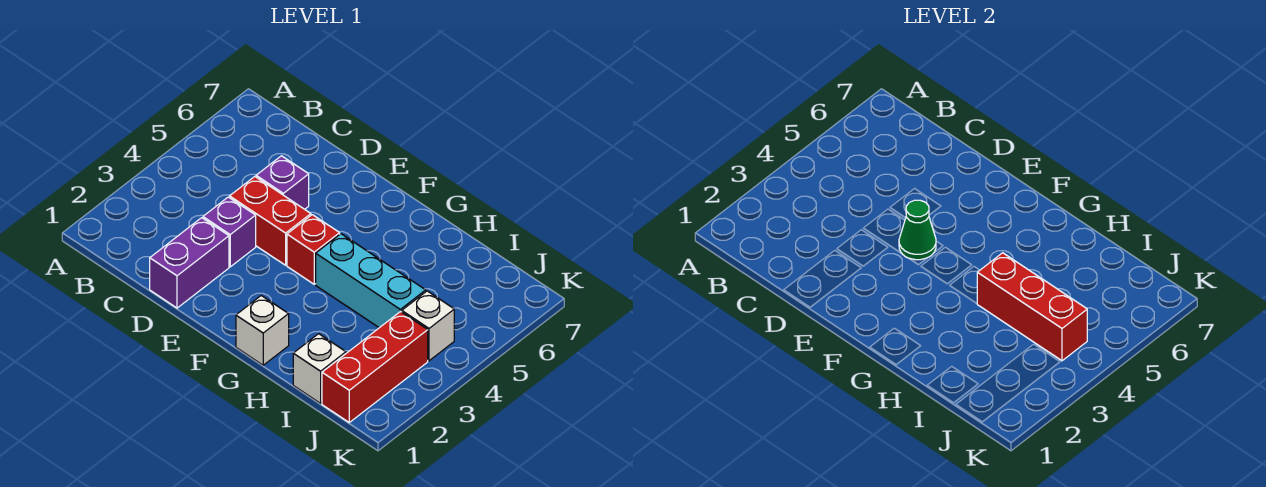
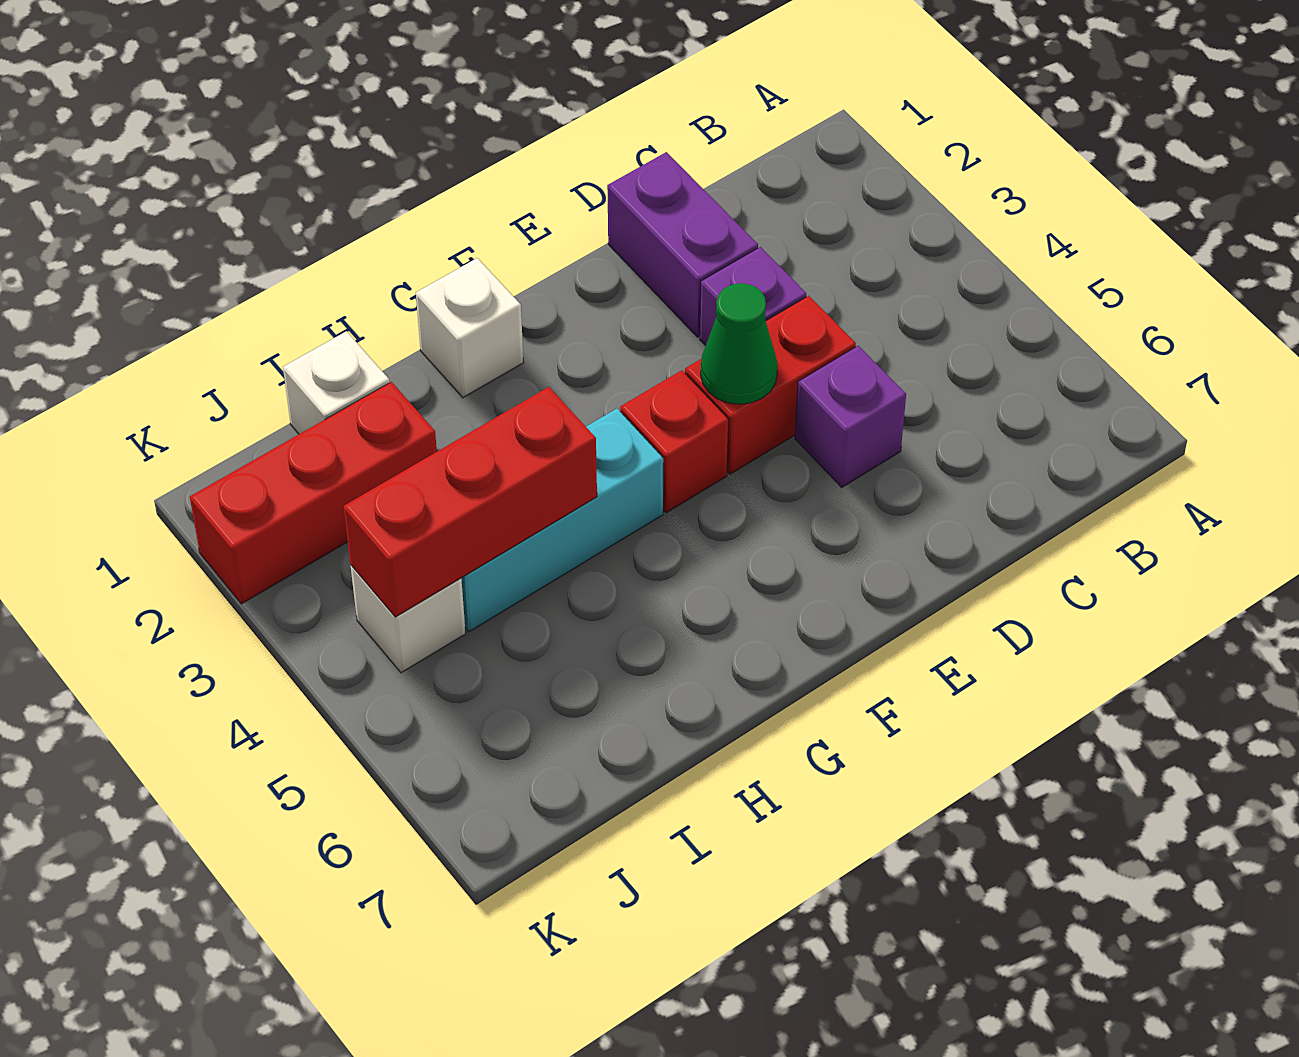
red 1x3 brick [322,311,428,422] -> red 1x3 brick turned to [190,382,437,604]

